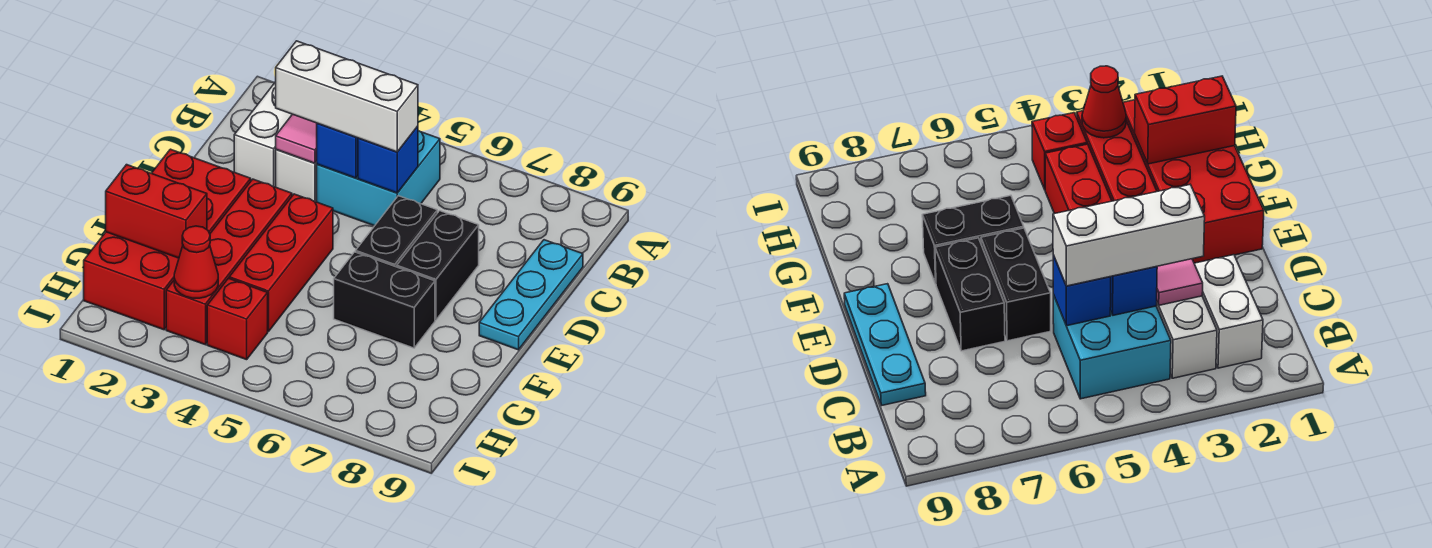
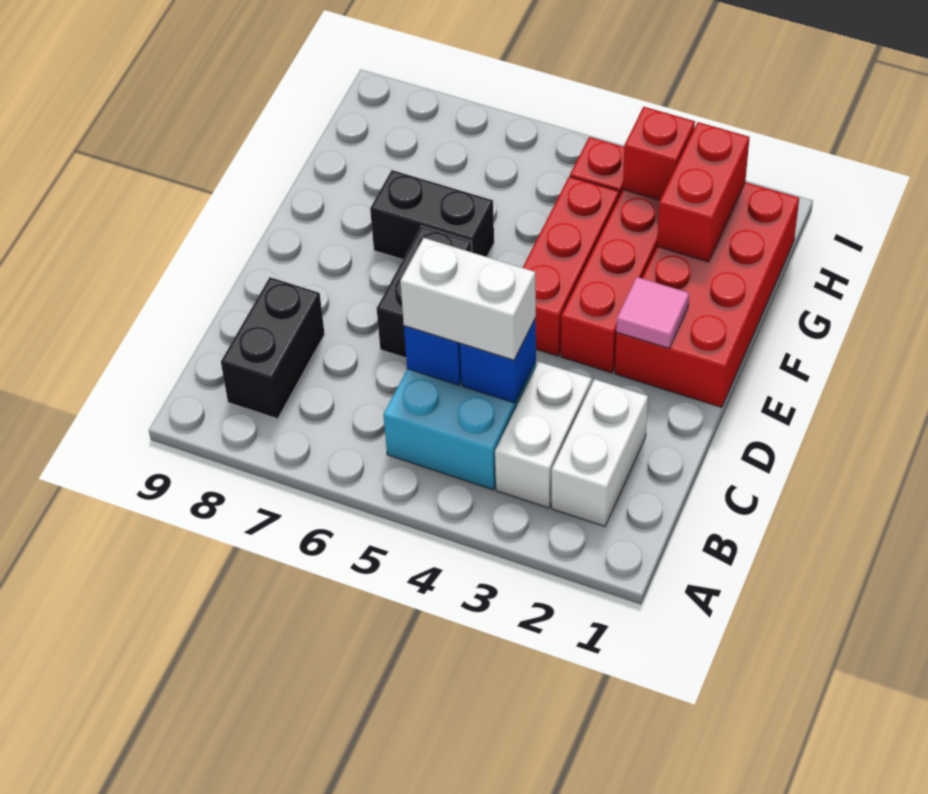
pink 1x1 tile [276,114,317,163] -> pink 1x1 tile moved to [616,277,689,348]
white 1x3 brick [276,41,418,152] -> white 1x2 brick [400,238,536,360]
cyan 1x3 plate [479,240,583,350] -> none
black 1x2 brick [397,211,479,320] -> black 1x2 brick moved to [221,277,325,419]
red 1x2 brick [106,165,207,258] -> red 1x2 brick turned to [657,122,750,262]
red 1x1 cone [174,226,218,298] -> red 1x1 brick [623,107,695,200]

